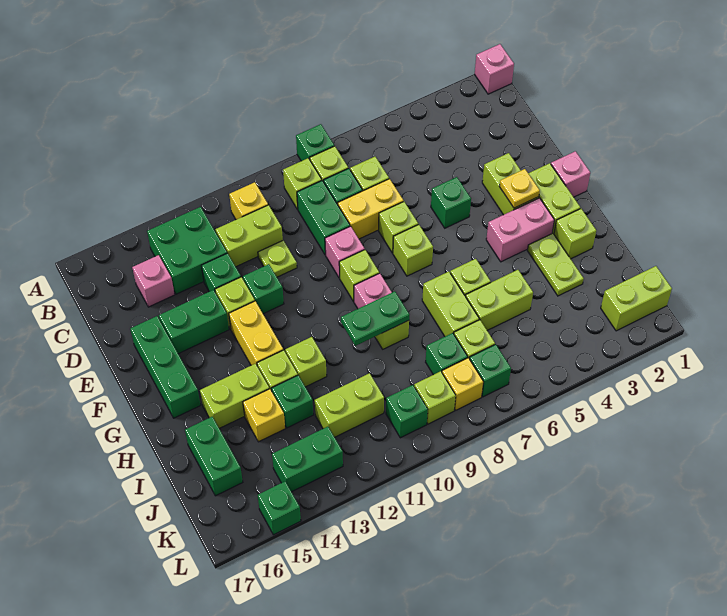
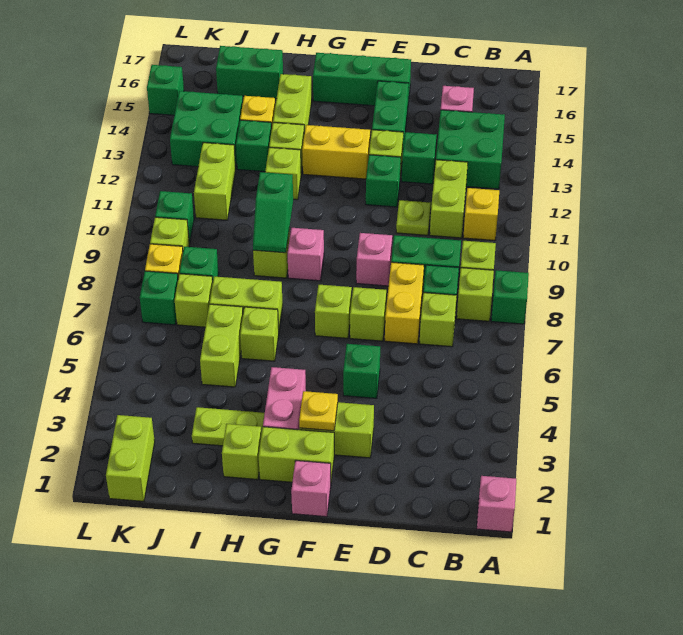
lime 1x1 brick [339,250,379,302] -> none
green 1x2 plate [341,291,409,346] -> green 1x2 slope [253,172,293,253]
green 1x2 brick [272,427,343,492] -> green 2x2 brick [170,91,243,167]

